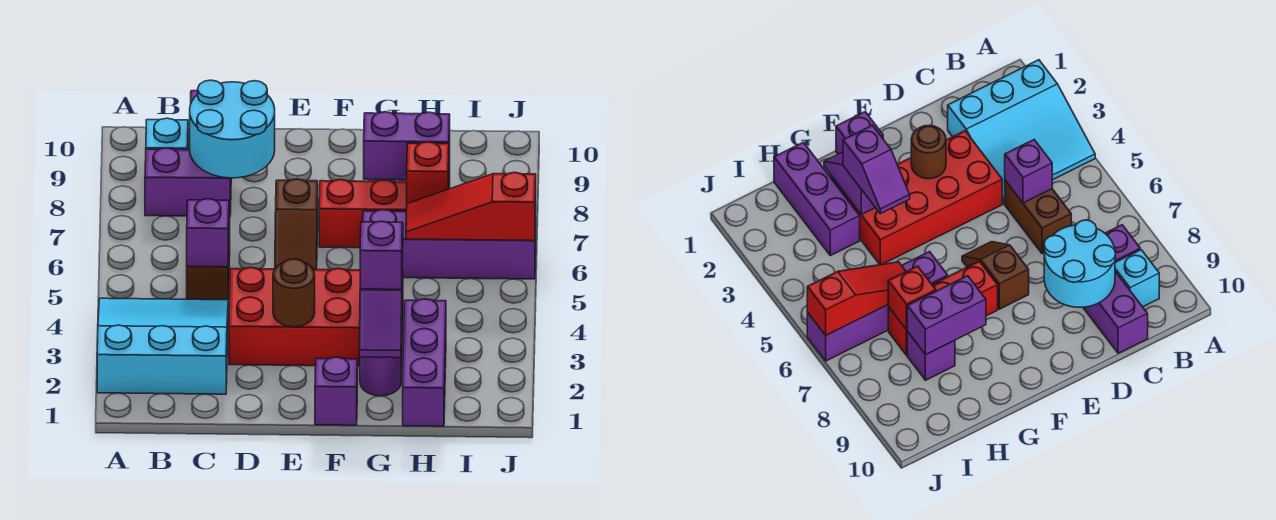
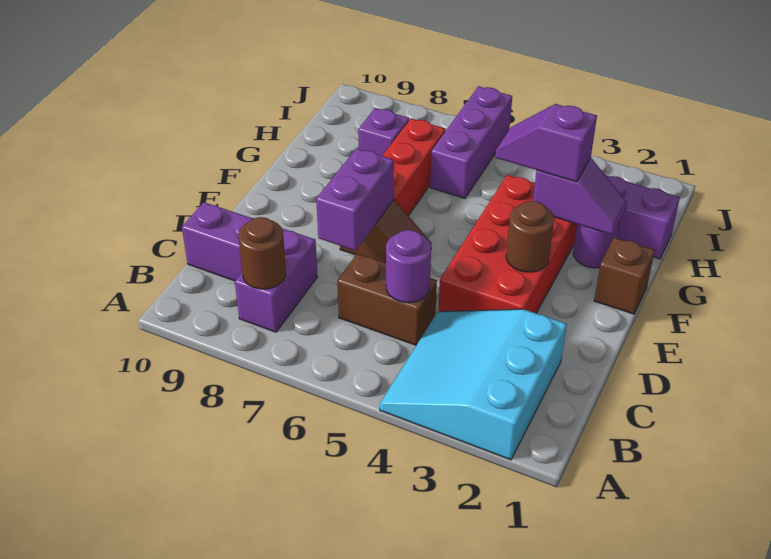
none -> brown 1x1 round brick [238,217,286,289]
cyan 1x1 brick [146,118,188,150] -> none
purple 1x1 brick [187,199,229,267] -> purple 1x1 round brick [386,230,431,303]
cyan 2x2 round brick [190,80,275,178] -> none
purple 1x1 brick [315,357,357,425] -> brown 1x1 brick [594,237,655,314]
purple 1x4 brick [363,210,536,279] -> purple 1x3 brick [430,86,512,198]
purple 1x2 brick [364,112,450,180] -> purple 1x2 brick moved to [316,148,394,251]
red 1x3 slope [406,172,536,241] -> none
red 1x1 brick [407,142,449,204] -> none

